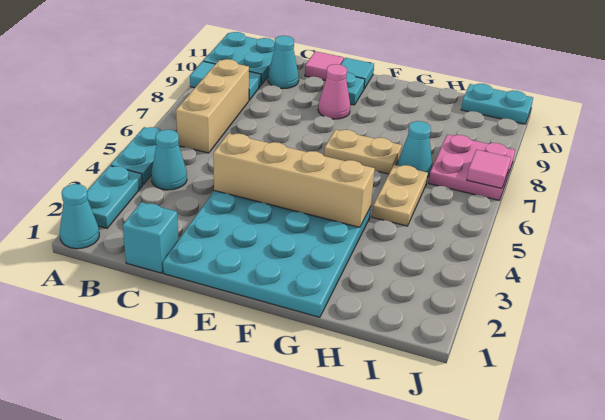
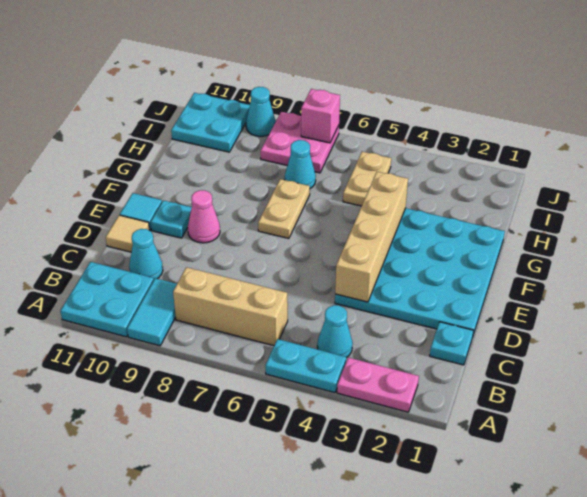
cyan 1x1 cone [60,184,99,249] -> cyan 1x1 cone moved to [246,87,276,136]
cyan 1x2 plate [87,166,143,228] -> pink 1x2 plate [337,357,419,412]
cyan 1x1 brick [123,202,178,273] -> cyan 1x1 plate [430,322,473,365]
pink 1x1 tile [305,51,344,80] -> tan 1x1 tile [106,215,149,252]
tan 1x2 plate [372,165,428,226] -> tan 1x2 plate turned to [343,152,391,206]
cyan 1x2 plate [461,84,533,124] -> cyan 2x2 plate [171,93,250,152]
pink 1x1 tile [467,150,511,189] -> pink 1x1 brick [301,89,340,143]

